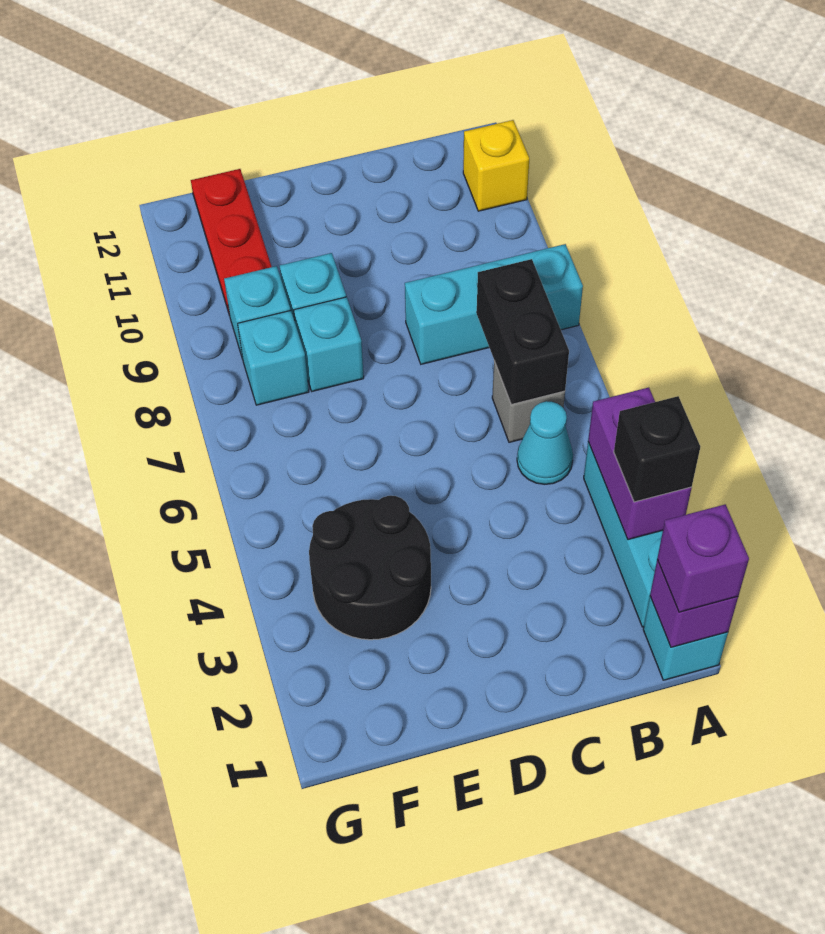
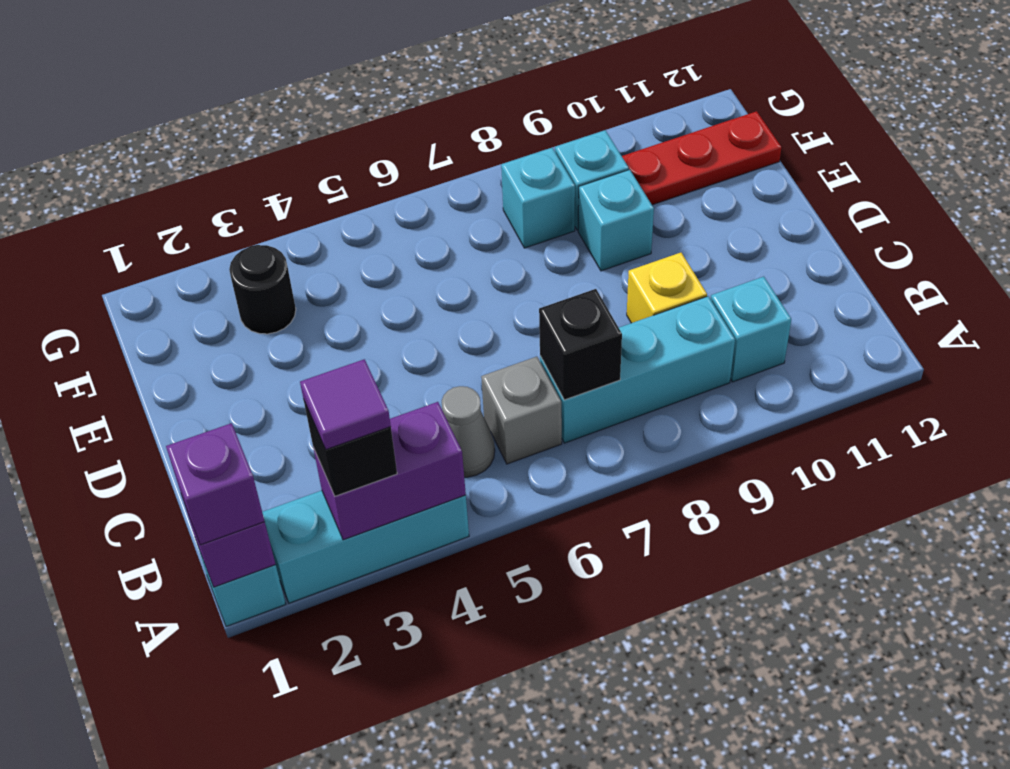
none -> purple 1x1 tile [300,359,391,449]
cyan 1x3 brick [405,244,583,364] -> cyan 1x3 brick turned to [540,296,735,443]
yellow 1x1 brick [463,120,529,211] -> yellow 1x1 brick moved to [627,253,707,323]
cyan 1x1 cone [517,401,573,484] -> grey 1x1 cone [442,386,495,477]
black 1x2 brick [477,259,569,404] -> black 1x1 brick [539,289,622,400]
black 2x2 round brick [309,496,431,640] -> black 1x1 round brick [229,245,296,334]
cyan 1x1 brick [294,297,364,391] -> cyan 1x1 brick moved to [711,277,791,382]

